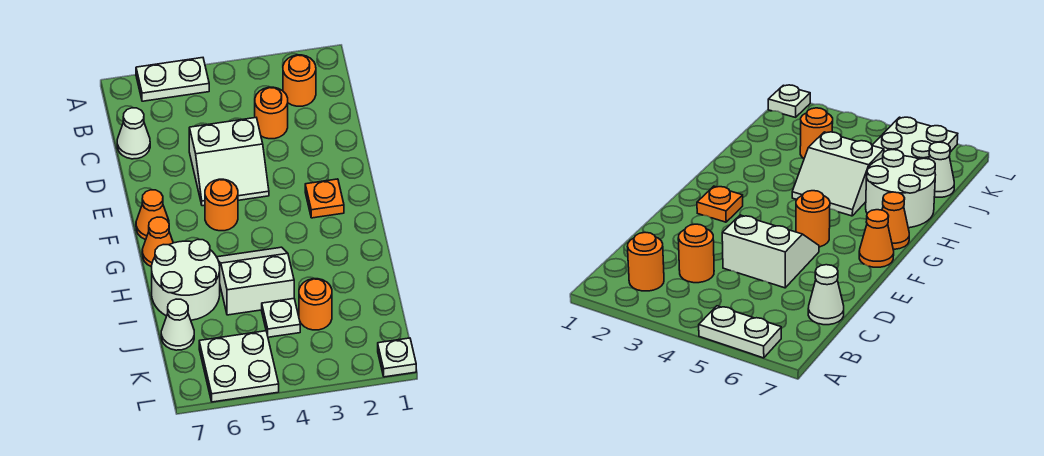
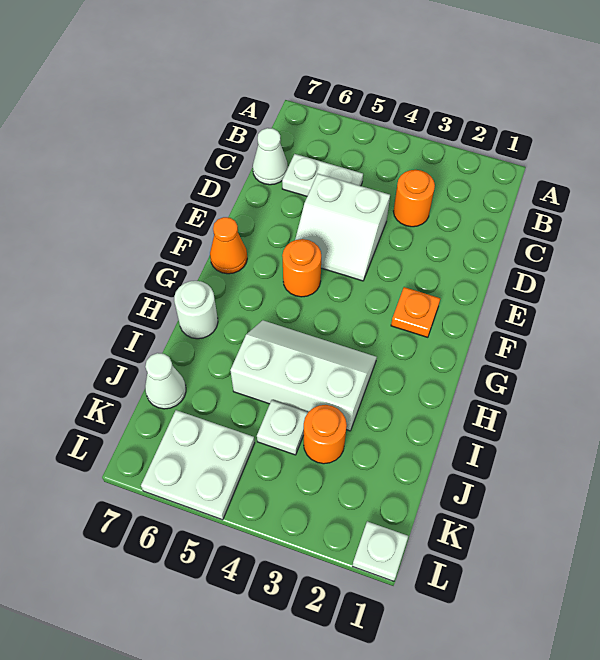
white 1x2 plate [136,58,209,101] -> white 1x2 plate moved to [282,154,363,196]
orange 1x1 round brick [283,55,316,106] -> none
orange 1x1 cone [142,217,173,267] -> none
white 2x2 slope [217,247,294,315] -> white 2x3 slope [230,320,377,431]
white 2x2 round brick [152,240,220,320] -> white 1x1 round brick [174,281,218,339]

